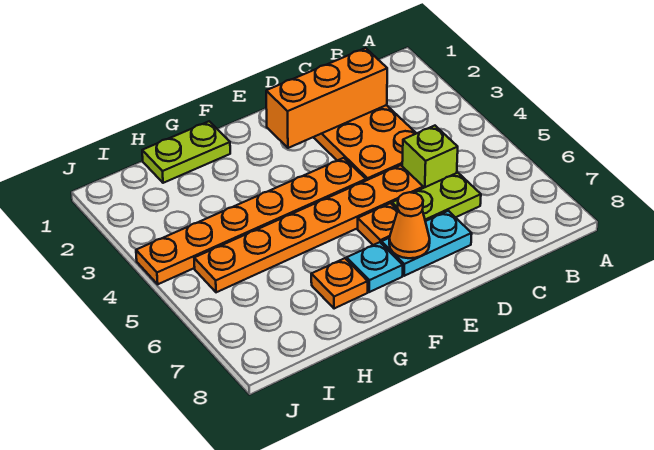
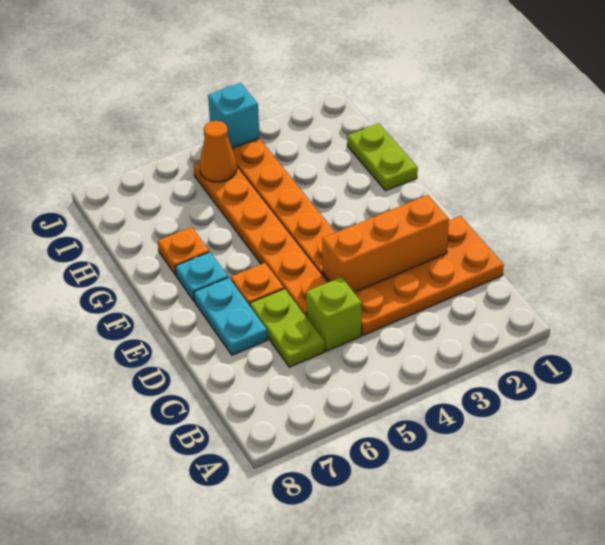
orange 1x3 brick [266,48,387,148] -> orange 1x3 brick turned to [322,195,449,292]
orange 1x1 cone [389,192,430,258] -> orange 1x1 cone moved to [200,121,237,182]
none -> cyan 1x1 brick [208,83,259,148]

